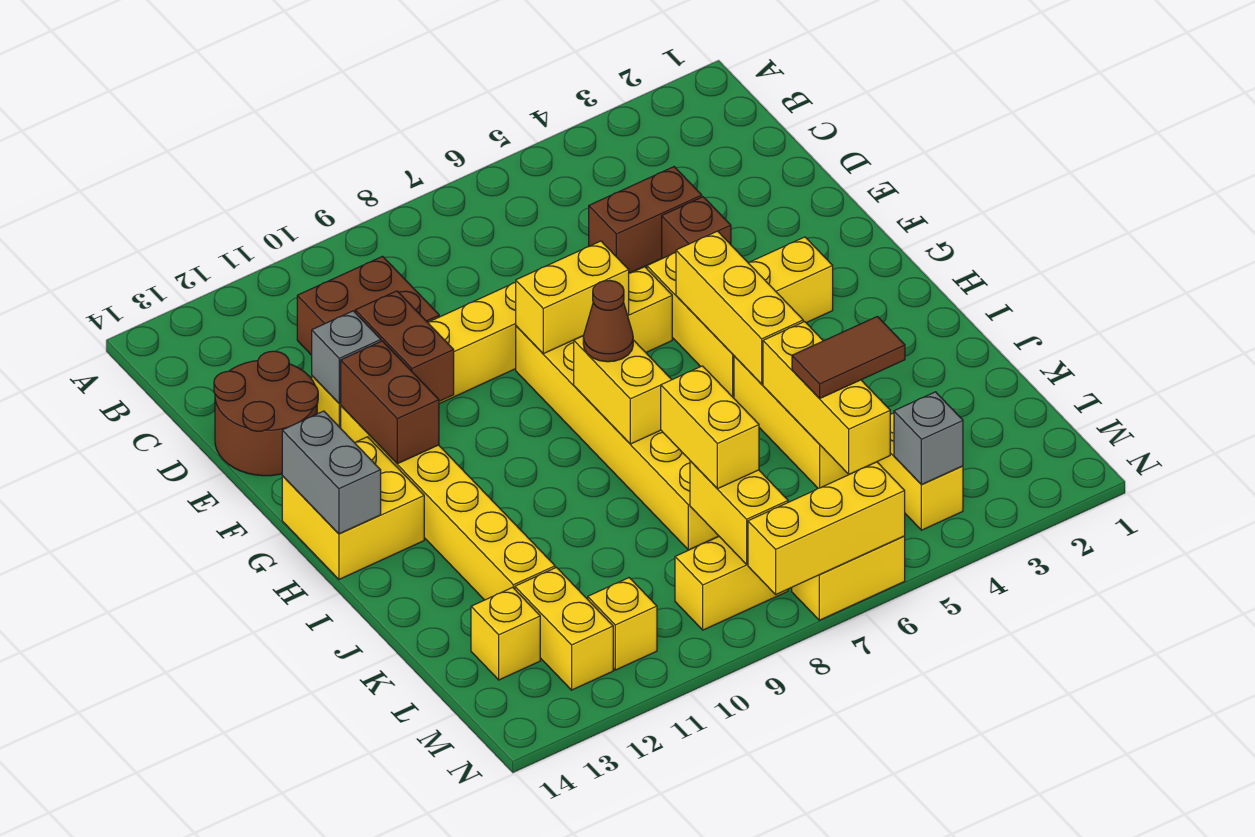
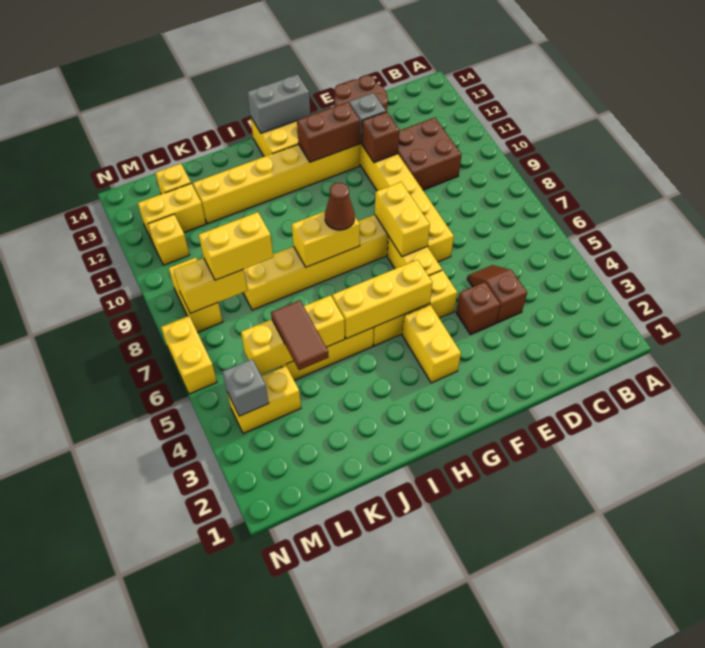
brown 1x2 brick [589,167,702,273] -> brown 1x2 slope [467,265,527,323]
brown 1x2 brick [355,291,454,401] -> brown 1x1 brick [362,112,399,163]
yellow 1x3 brick [748,462,905,594] -> none

